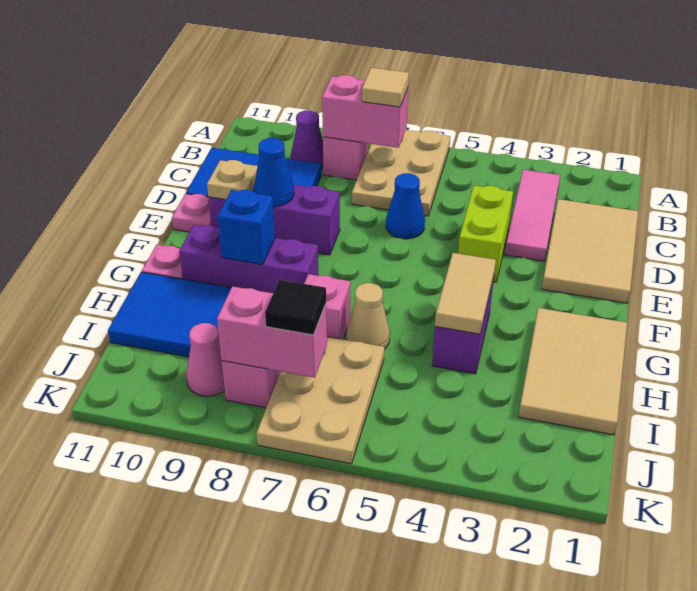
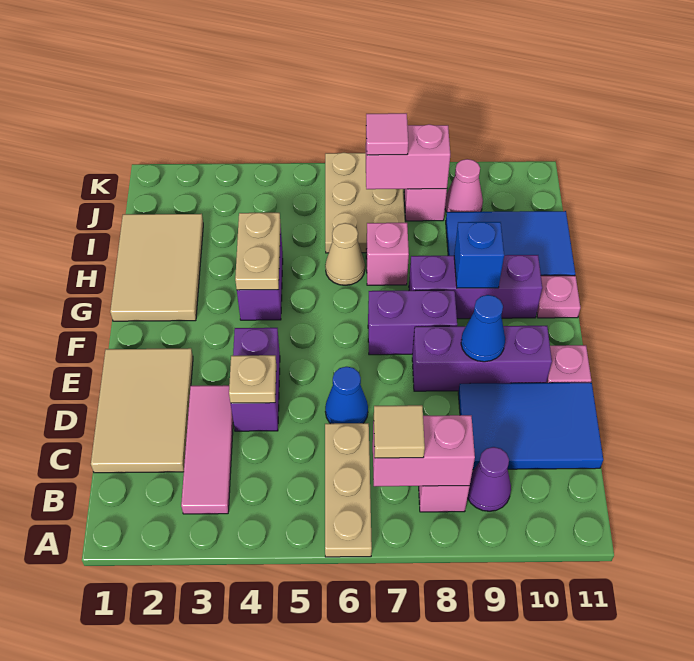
tan 2x3 plate [352,130,450,216] -> tan 1x3 plate [325,423,372,557]
lime 1x2 brick [458,186,513,282] -> purple 1x2 brick [231,328,280,431]
tan 1x1 plate [207,160,258,200] -> tan 1x1 plate moved to [229,355,276,403]
none -> purple 1x2 brick [368,290,457,355]
tan 1x2 tile [435,253,496,334] -> tan 1x2 plate [235,213,280,290]
black 1x1 tile [265,280,326,335] -> pink 1x1 tile [366,113,408,155]

